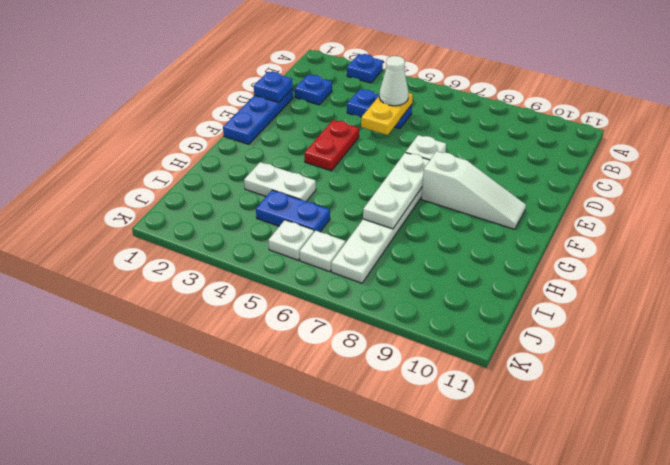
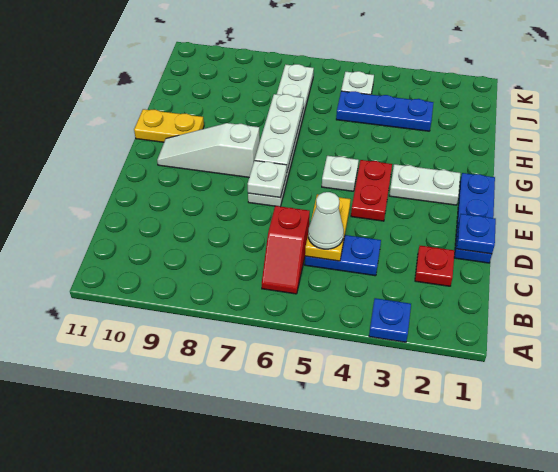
none -> red 1x2 slope [262,206,310,294]
blue 1x1 plate [295,75,332,105] -> red 1x1 plate [415,246,455,286]
none -> yellow 1x2 plate [134,109,204,142]
white 1x2 plate [244,162,316,202] -> white 1x2 plate moved to [389,164,460,205]
blue 1x2 plate [256,190,330,232] -> blue 1x3 plate [336,91,433,131]
white 1x1 plate [300,231,345,272] -> white 1x1 plate moved to [322,156,359,191]

